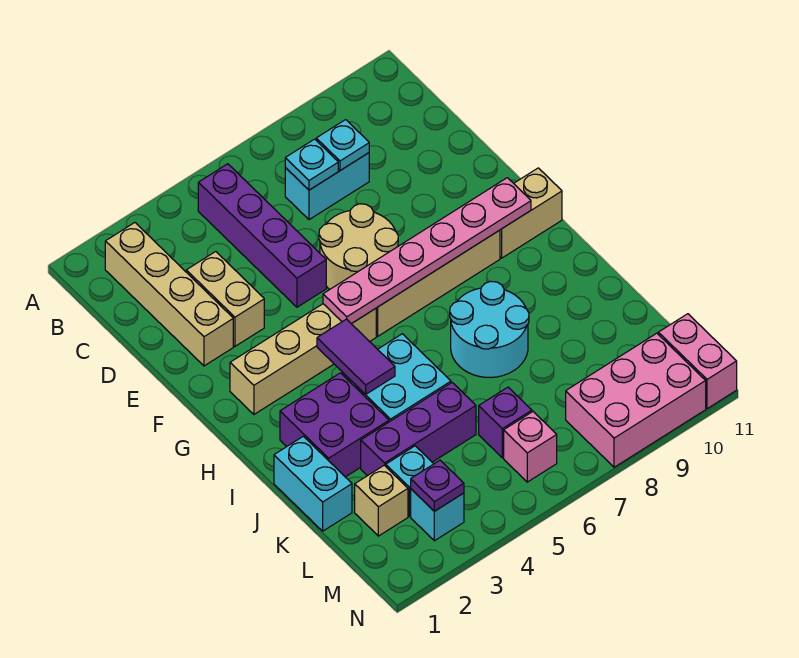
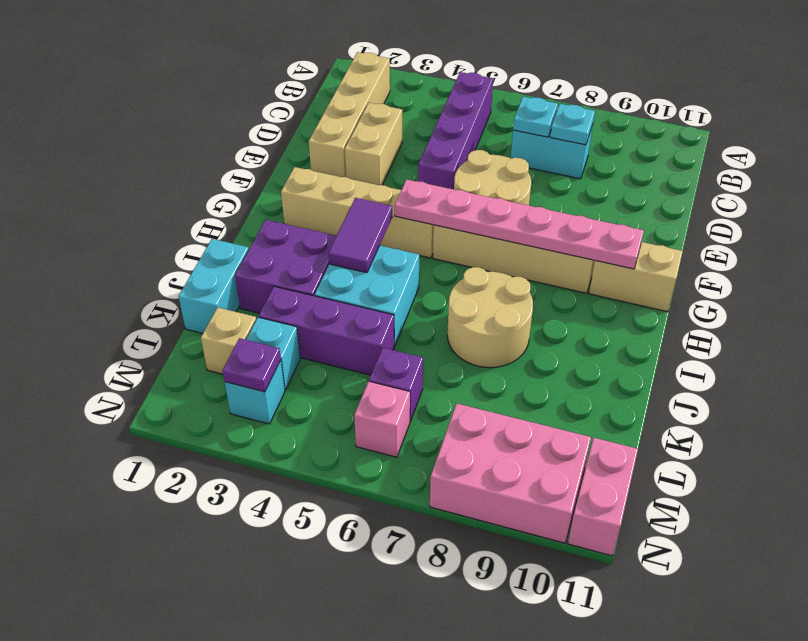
cyan 2x2 round brick [450,281,529,377] -> tan 2x2 round brick [447,267,533,368]

